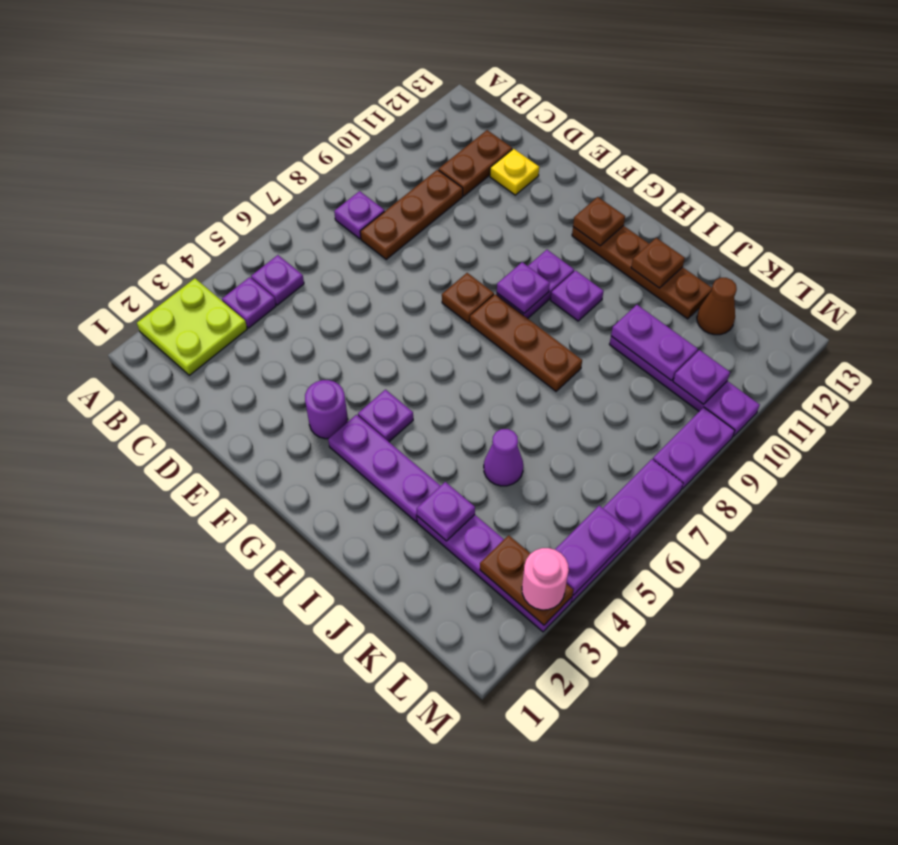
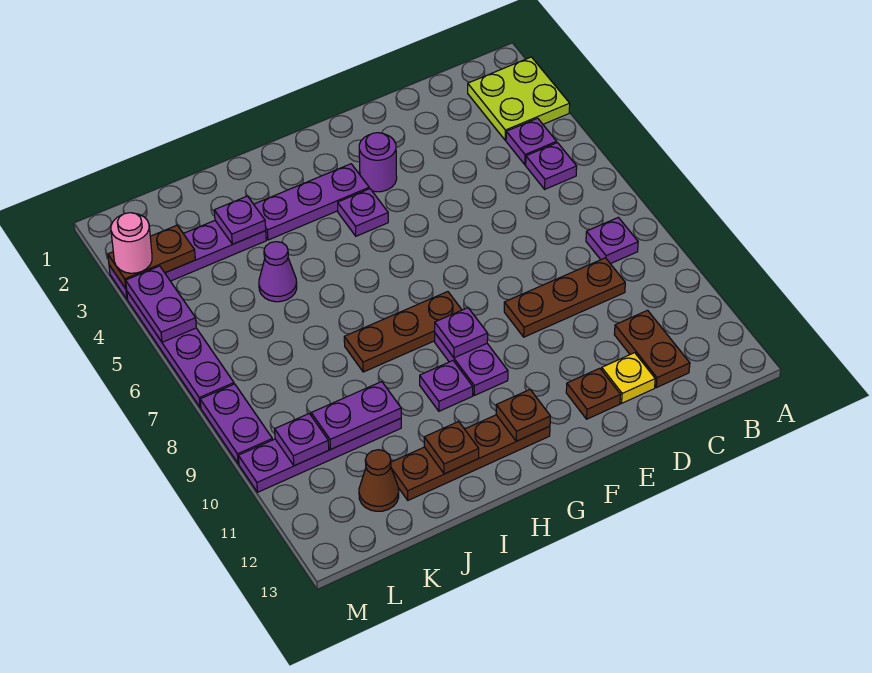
brown 1x3 plate [360,170,463,259] -> brown 1x3 plate turned to [504,258,625,337]
brown 1x1 plate [442,273,494,323] -> brown 1x1 plate moved to [566,368,620,419]

